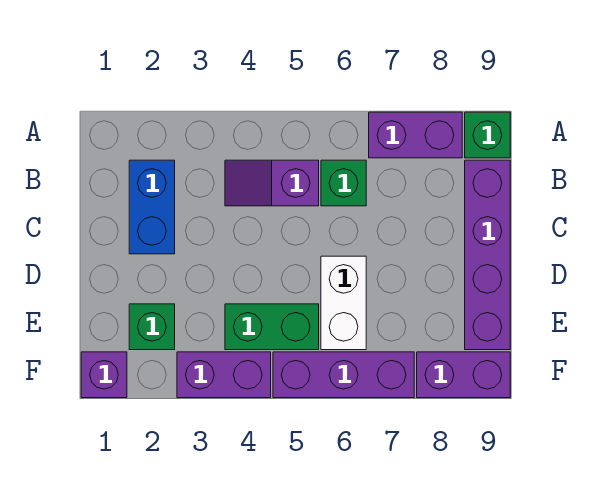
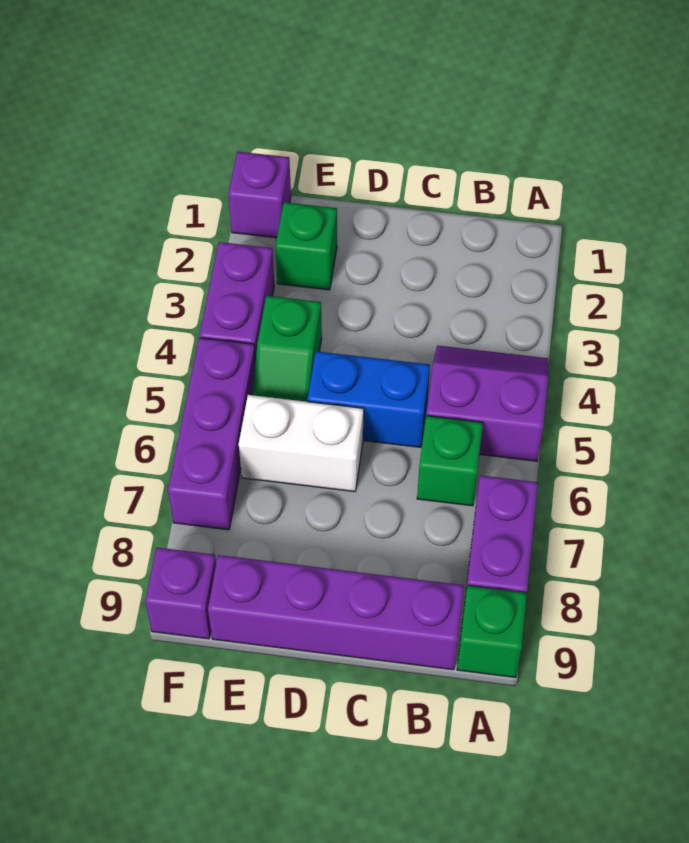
blue 1x2 brick [129,160,175,254] -> blue 1x2 brick moved to [307,351,430,448]
purple 1x2 slope [225,160,319,206] -> purple 2x2 slope [426,345,548,461]
green 1x2 brick [225,304,319,350] -> green 1x2 slope [253,296,322,402]
purple 1x2 brick [417,352,510,398] -> purple 1x1 brick [145,548,216,639]

